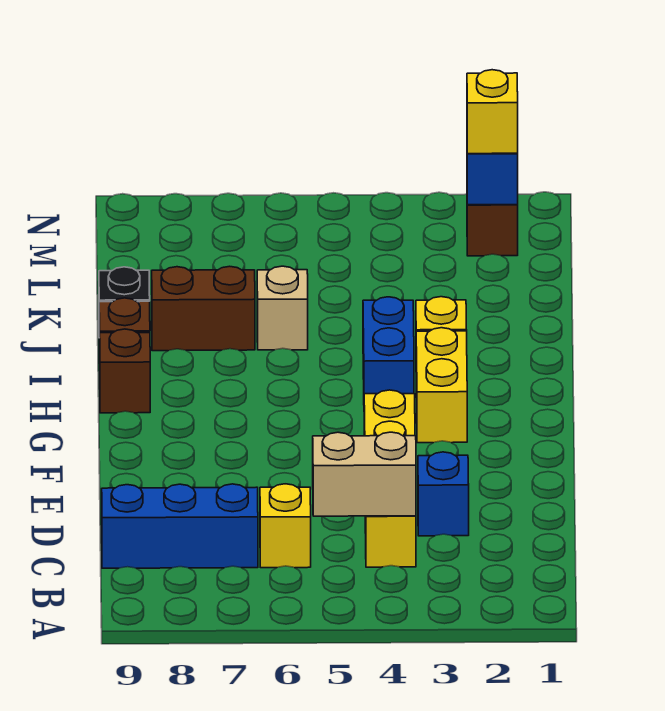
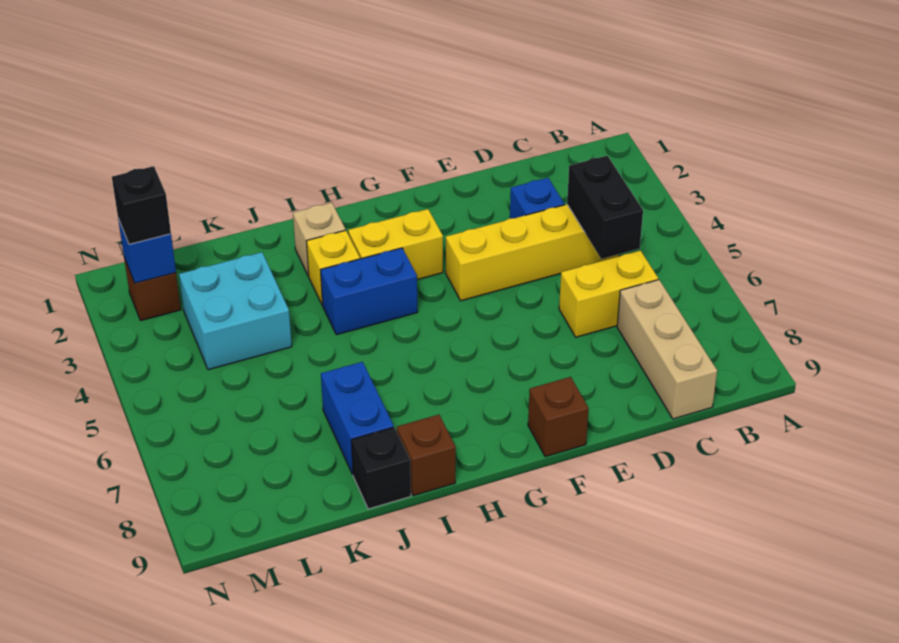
tan 1x2 brick [313,432,416,516] -> black 1x2 brick [567,156,643,259]
yellow 1x1 brick [260,484,311,568] -> yellow 1x2 brick [559,250,658,337]
blue 1x3 brick [102,484,258,568] -> tan 1x3 brick [617,280,717,419]
brown 1x1 brick [100,329,150,413] -> brown 1x1 brick moved to [528,377,589,457]
tan 1x1 brick [257,266,308,350] -> tan 1x1 brick moved to [293,203,345,276]
brown 1x2 brick [152,266,255,351] -> blue 1x2 brick [321,362,394,474]
none -> cyan 2x2 brick [179,252,292,370]
yellow 1x1 brick [467,70,518,154] -> black 1x1 brick [112,166,171,244]

